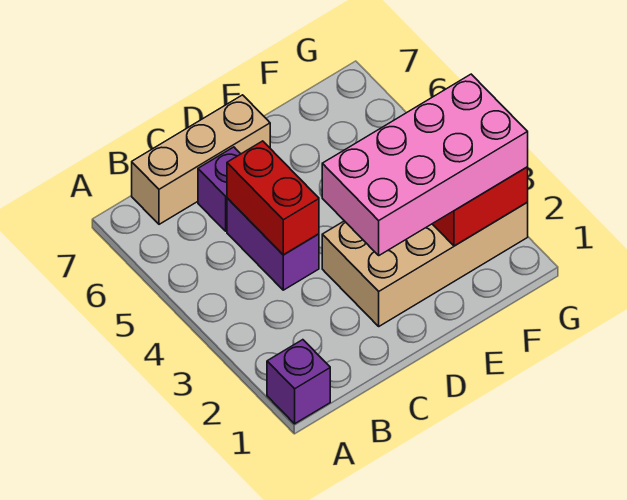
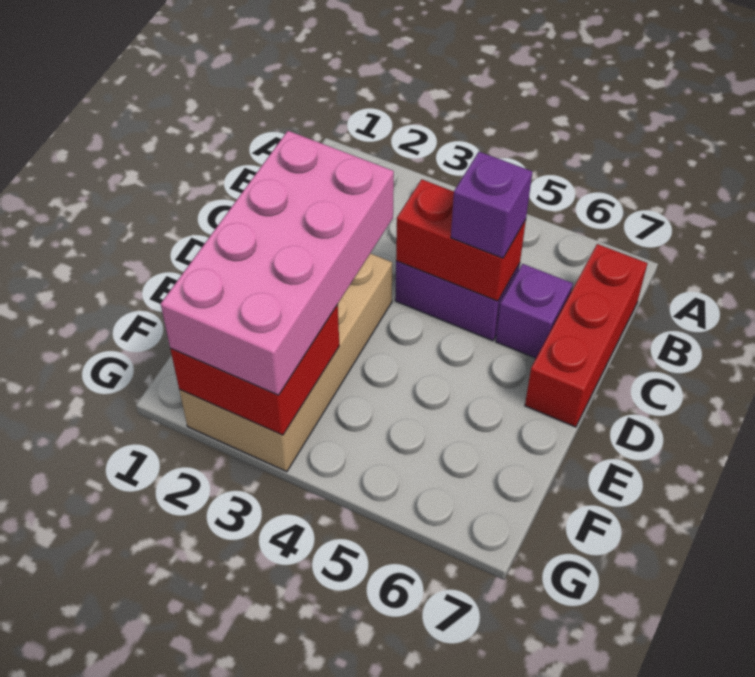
purple 1x1 brick [267,340,330,424] -> purple 1x1 brick moved to [451,152,532,258]
tan 1x3 brick [132,95,270,224] -> red 1x3 brick [525,244,647,427]

